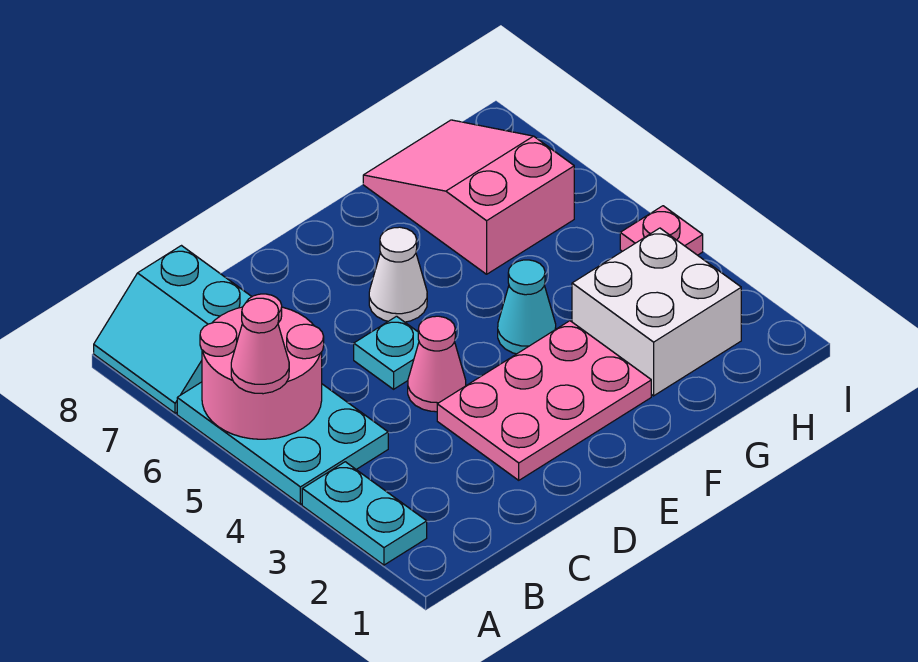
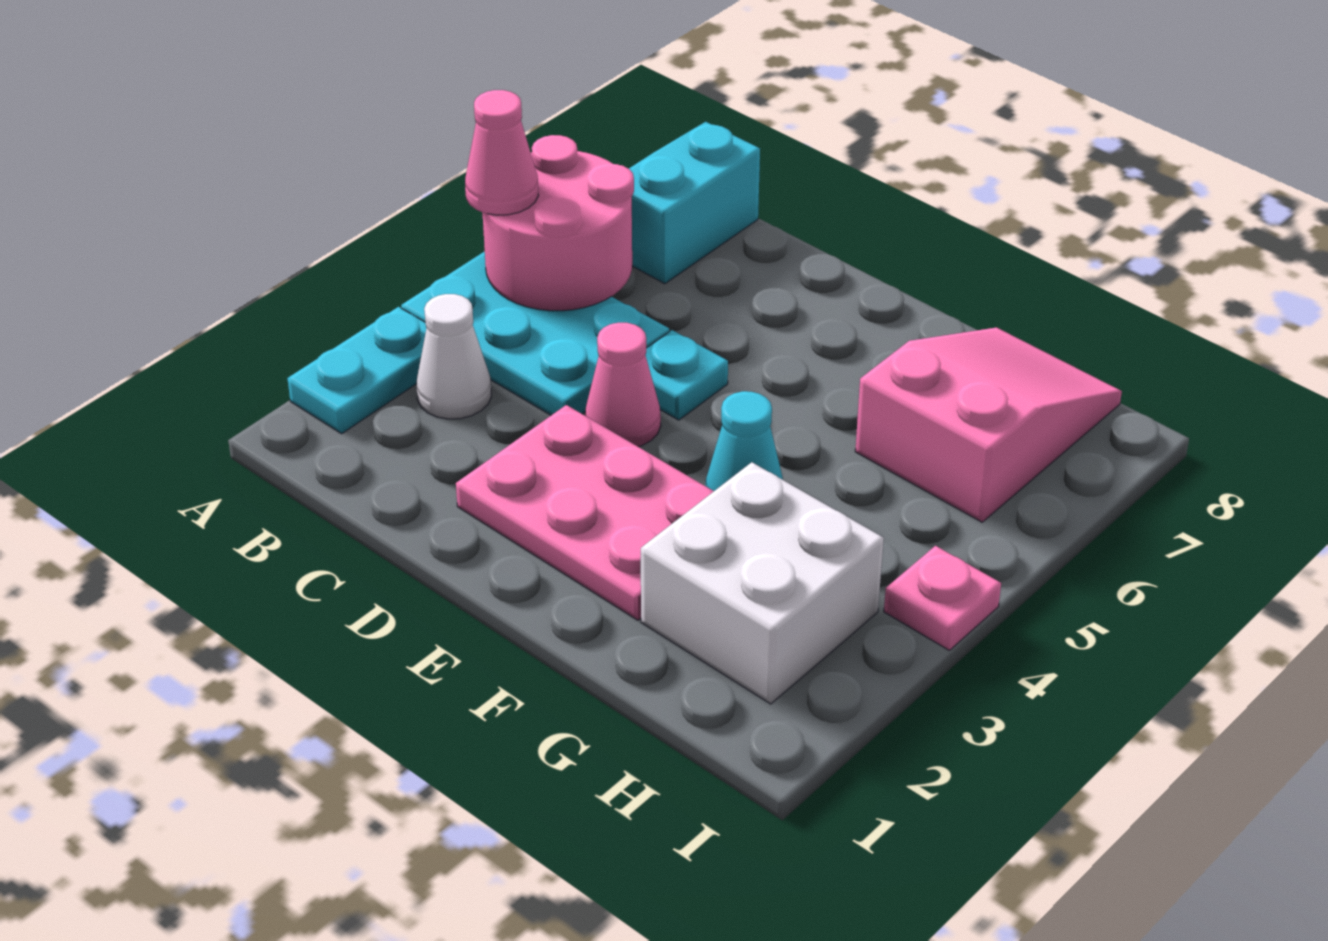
cyan 2x3 plate [177,382,388,504] -> cyan 2x3 plate turned to [401,251,669,415]
white 1x1 cone [369,227,427,322] -> white 1x1 cone moved to [417,294,491,419]

